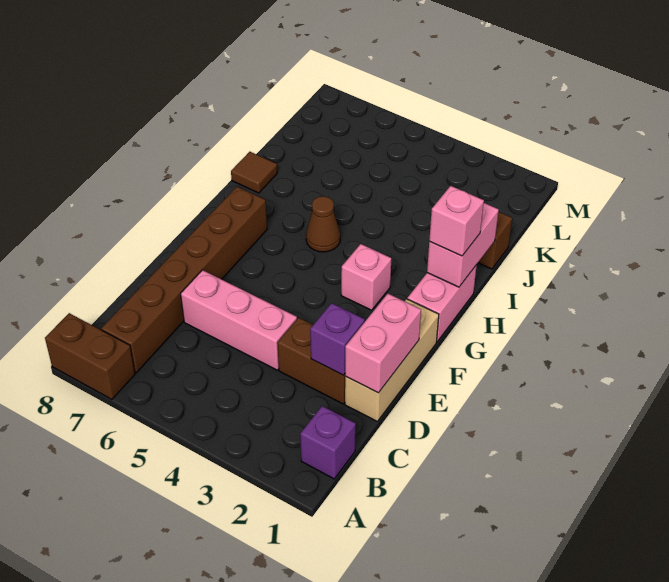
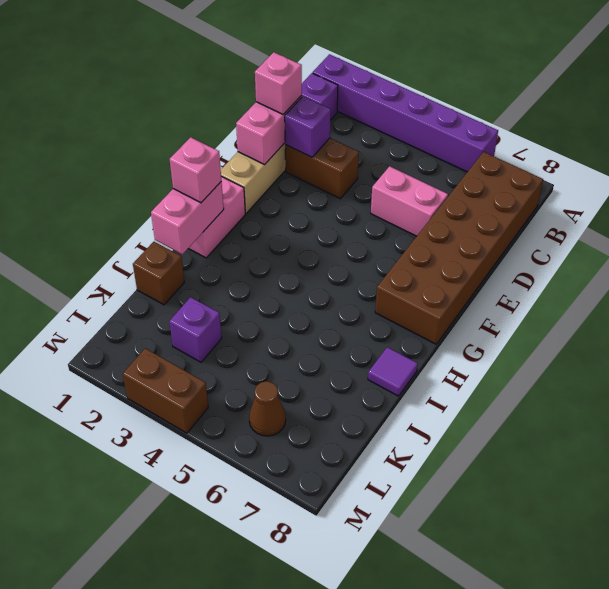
none -> purple 1x6 brick [313,54,498,172]
brown 1x2 brick [45,313,135,399] -> brown 1x2 brick moved to [123,348,208,433]
brown 1x6 brick [101,187,267,373] -> brown 2x6 brick [375,152,543,344]
pink 1x3 brick [181,270,297,370] -> pink 1x2 brick [371,166,448,236]
pink 1x1 brick [341,244,391,310] -> pink 1x1 brick moved to [255,52,302,115]
brown 1x1 cone [306,196,340,252] -> brown 1x1 cone moved to [249,381,286,436]
brown 1x1 tile [231,152,277,193] -> purple 1x1 tile [368,347,418,396]
none -> purple 1x1 brick [169,297,222,362]

